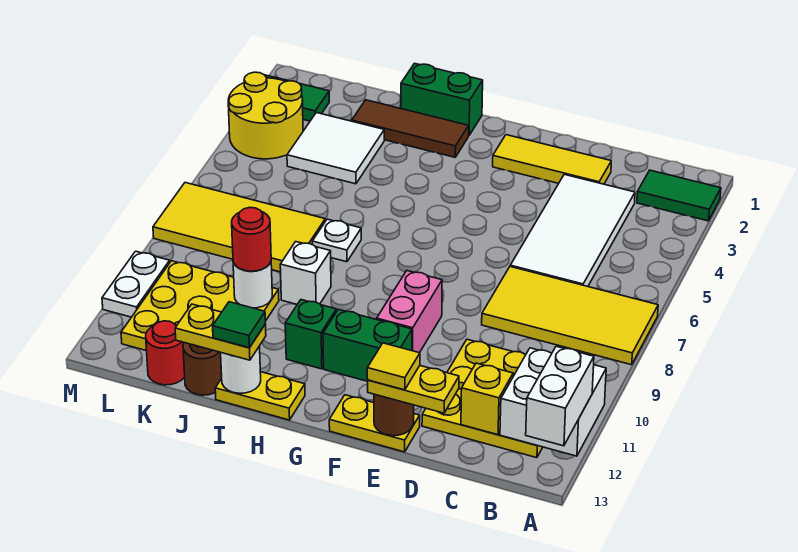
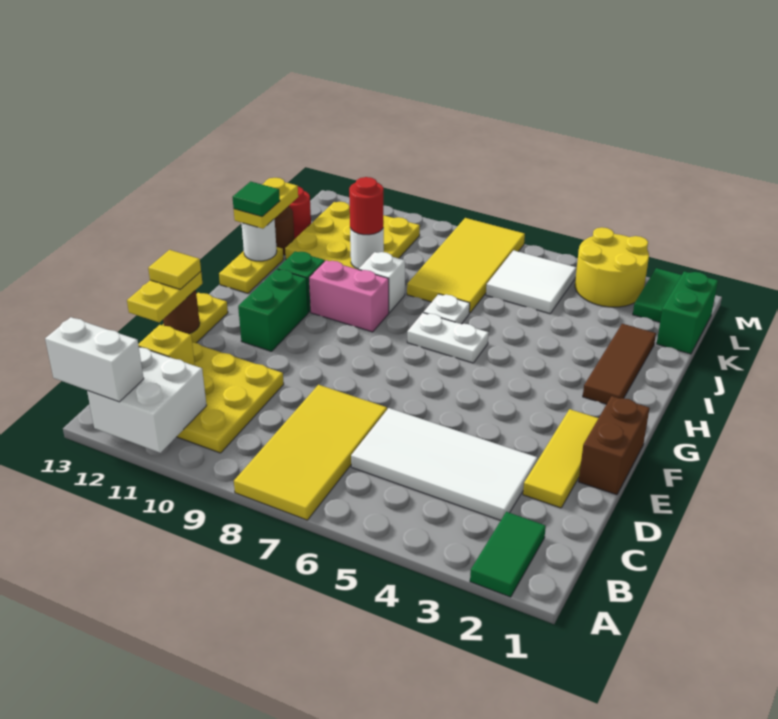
none -> brown 1x2 brick [579,396,649,495]
pink 1x2 brick [377,271,442,353] -> pink 1x2 brick moved to [309,260,389,332]
green 1x2 brick [401,63,483,135] -> green 1x2 brick moved to [657,271,718,354]
white 2x2 tile [287,113,384,184] -> white 2x2 tile moved to [486,250,576,314]
white 1x2 plate [102,251,170,317] -> white 1x2 plate moved to [407,313,489,363]

